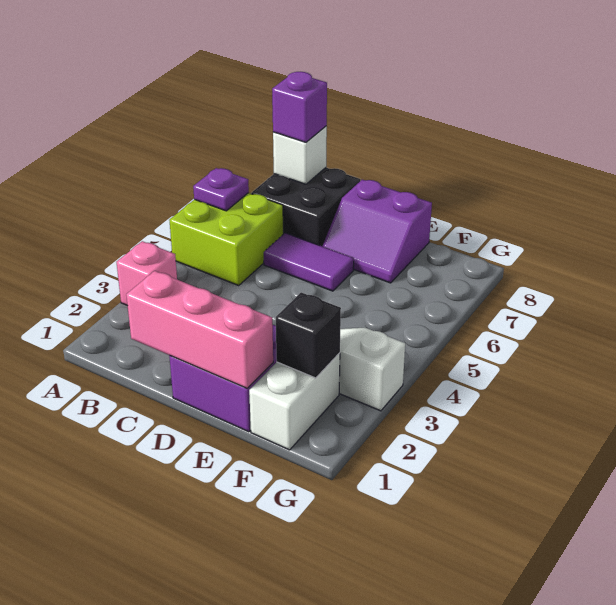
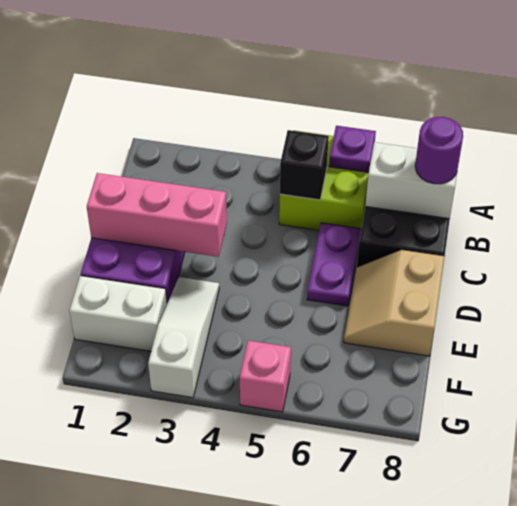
pink 1x1 brick [117,241,177,306] -> pink 1x1 brick moved to [240,340,291,412]
white 1x1 brick [273,126,327,184] -> white 1x2 brick [365,142,457,219]
purple 1x1 brick [272,72,327,142] -> purple 1x1 round brick [415,117,463,184]
pink 1x3 brick [126,271,273,388] -> pink 1x3 brick turned to [87,173,227,257]
purple 1x2 tile [264,233,354,291] -> purple 1x2 plate [307,223,361,306]
purple 2x2 slope [323,180,432,283] -> tan 2x2 slope [344,250,445,356]
black 1x1 brick [276,292,341,378] -> black 1x1 brick moved to [280,130,329,200]

